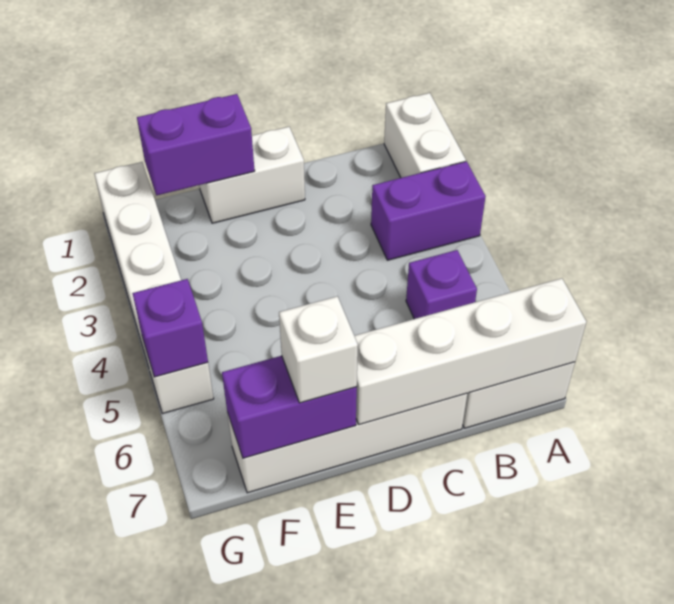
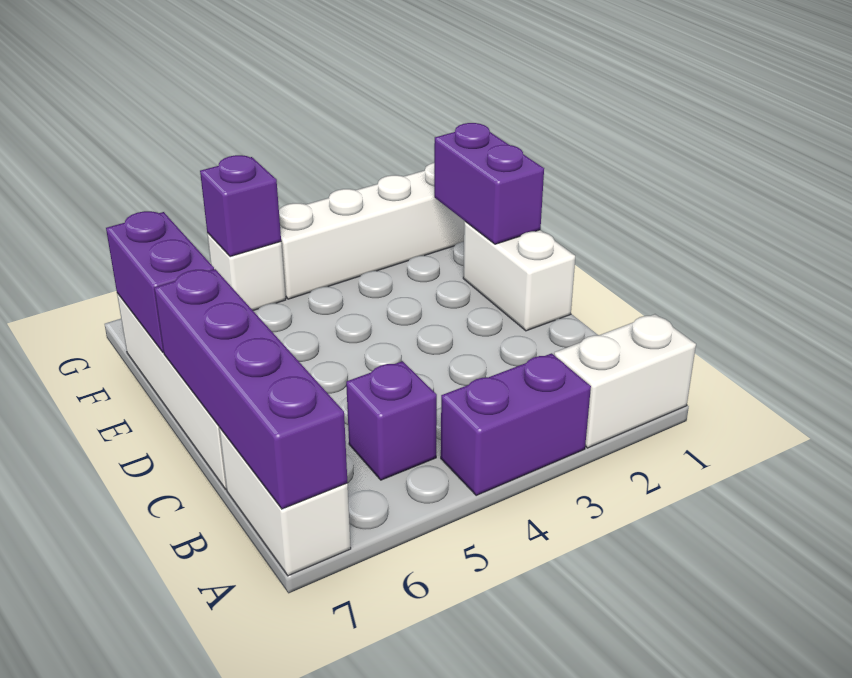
purple 1x2 brick [371,161,486,260] -> purple 1x2 brick turned to [441,353,591,495]
white 1x4 brick [355,278,586,424] -> purple 1x4 brick [154,269,347,509]
white 1x1 brick [279,296,358,403] -> none

